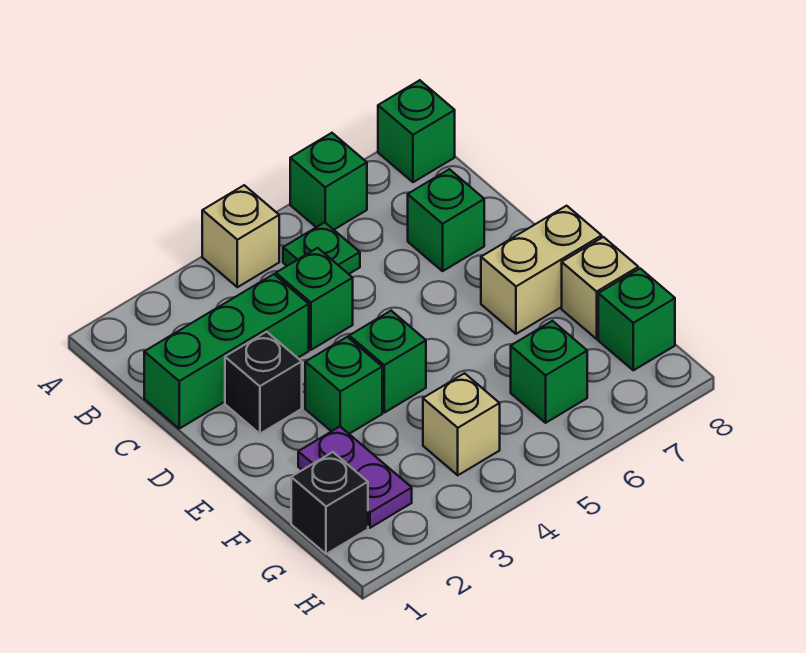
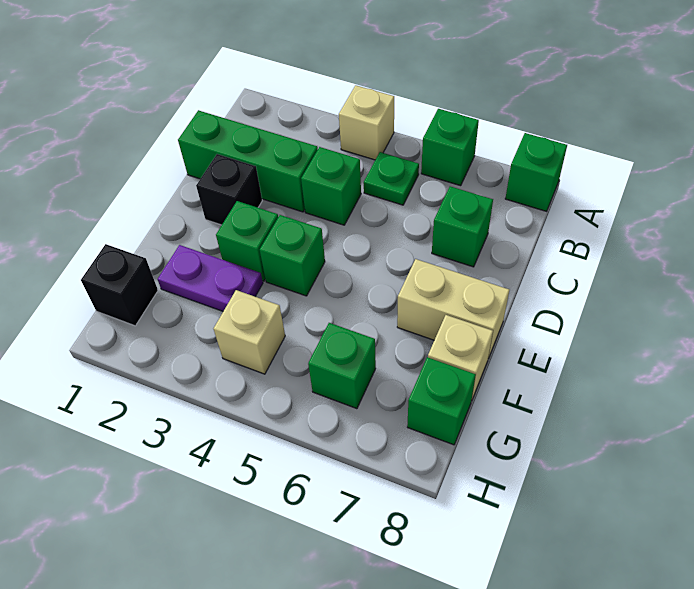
purple 1x2 plate [298,427,412,528] -> purple 1x2 plate turned to [158,245,263,311]

